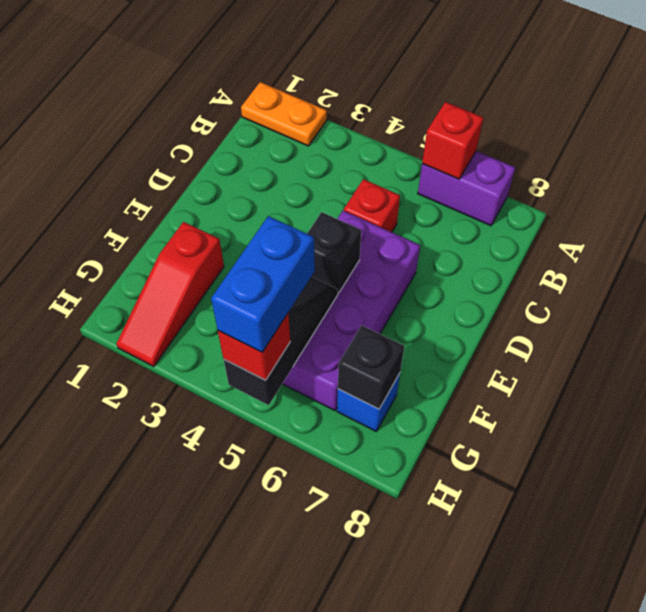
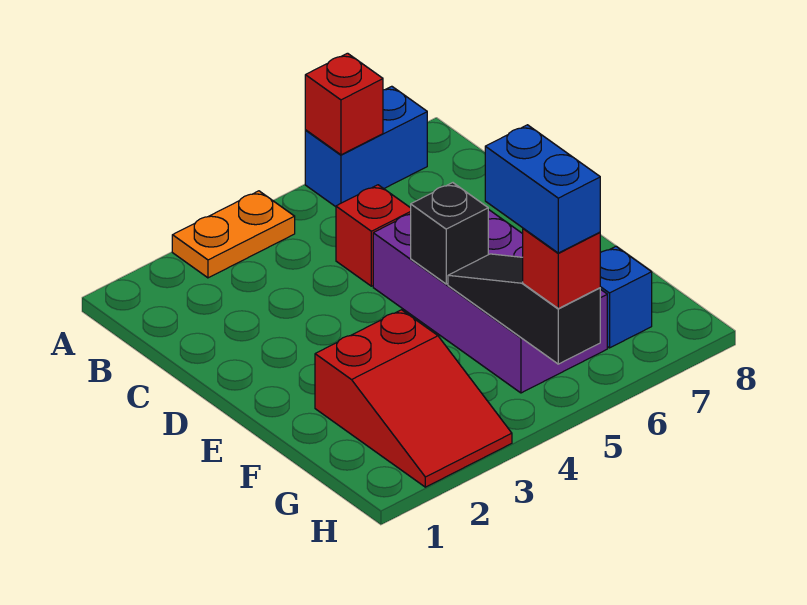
orange 1x2 plate [241,82,327,146] -> orange 1x2 plate moved to [172,191,295,278]
purple 1x2 brick [418,151,515,226] -> blue 1x2 brick [305,86,427,207]
red 1x3 slope [116,222,224,366] -> red 2x3 slope [315,310,512,487]
black 1x1 brick [338,325,404,409] -> none

